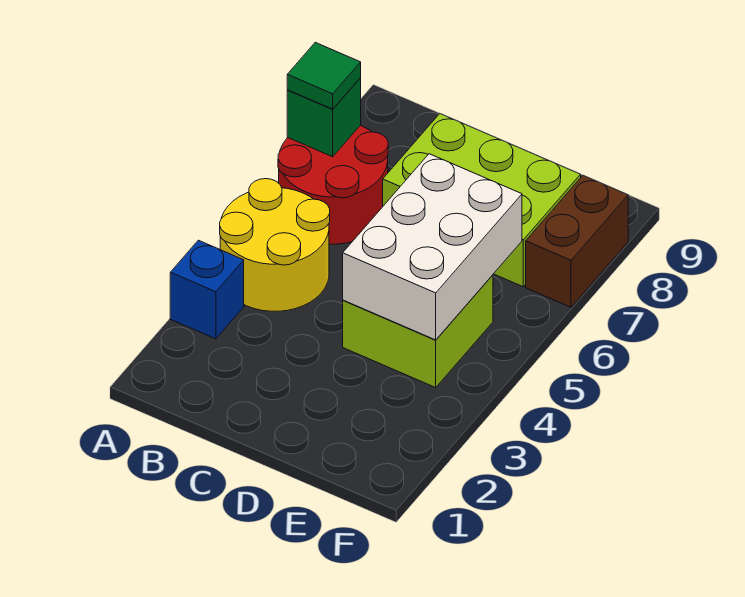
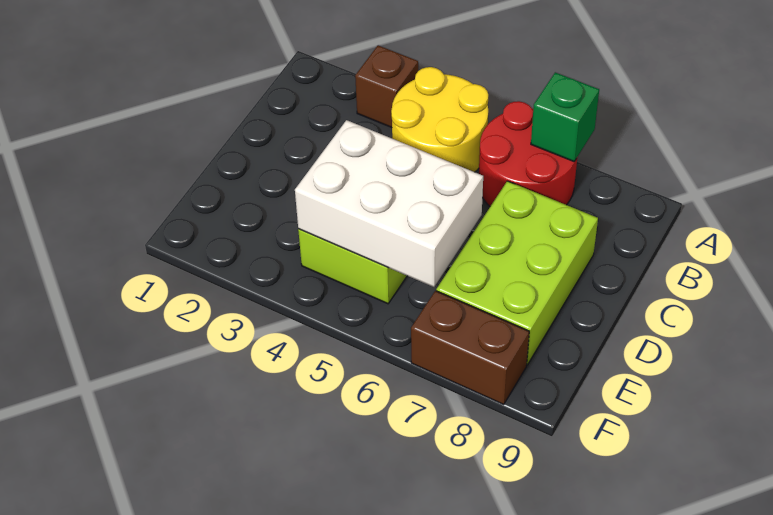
blue 1x1 brick [170,240,244,339] -> brown 1x1 brick [355,45,418,128]
green 1x1 tile [287,42,361,109] -> none

